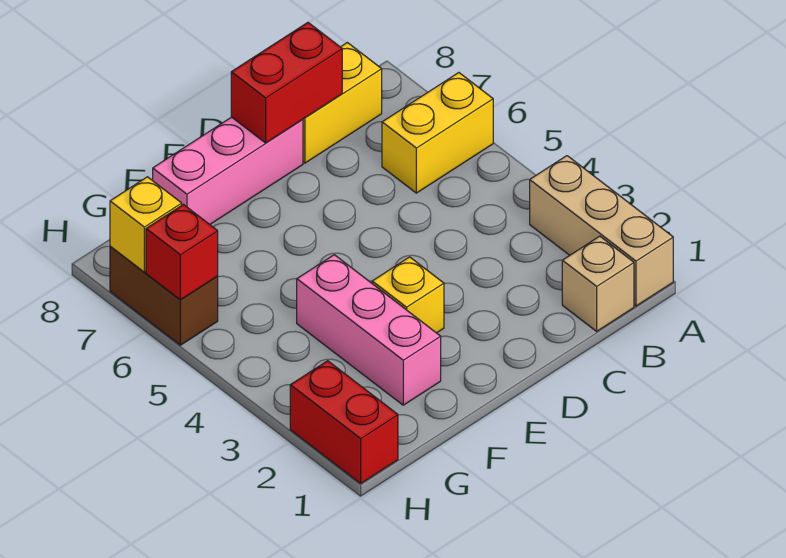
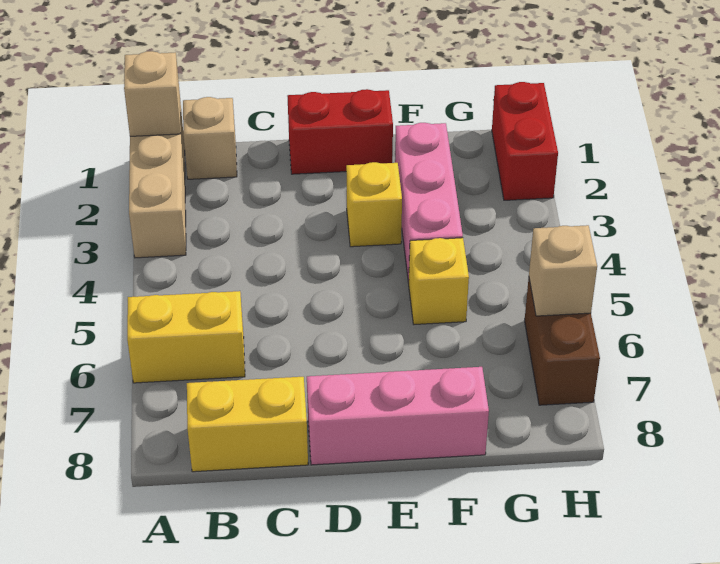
none -> tan 1x1 brick [124,51,181,136]
red 1x2 brick [231,23,342,143] -> red 1x2 brick moved to [288,89,393,174]
red 1x1 brick [146,205,218,300] -> tan 1x1 brick [529,225,597,316]
yellow 1x1 brick [110,177,182,272] -> yellow 1x1 brick moved to [408,238,469,324]

